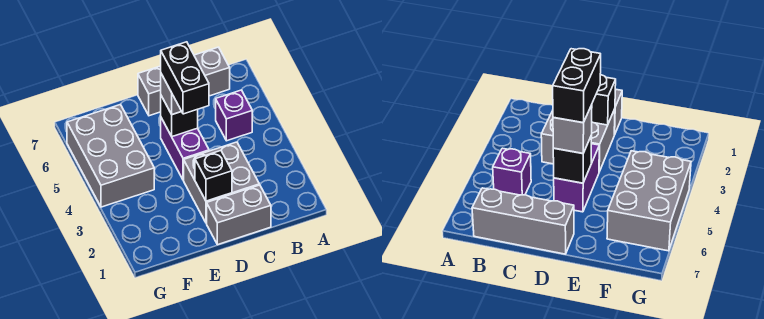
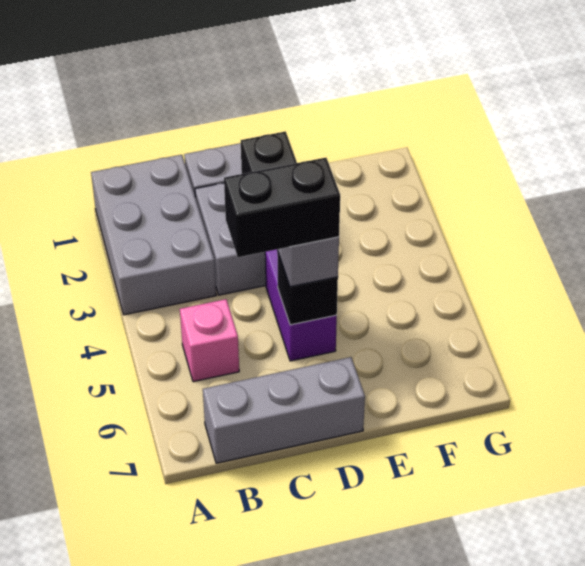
purple 1x1 brick [216,90,252,141] -> pink 1x1 brick [180,299,239,382]
black 1x2 brick [161,42,209,114] -> black 1x2 brick turned to [224,158,340,257]
grey 2x3 brick [67,105,154,207] -> grey 2x3 brick moved to [91,155,216,315]

